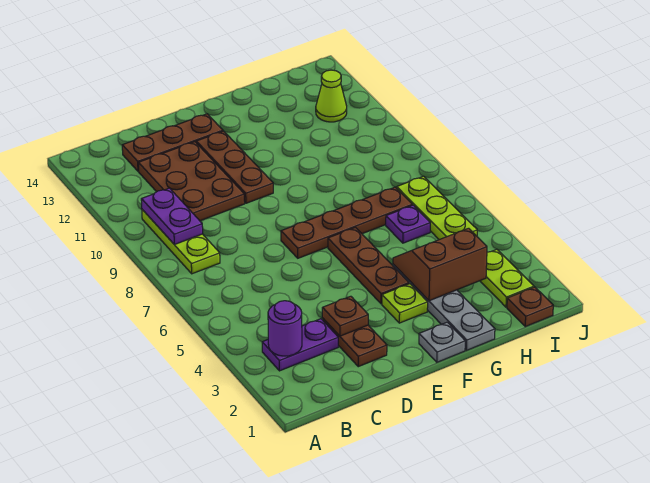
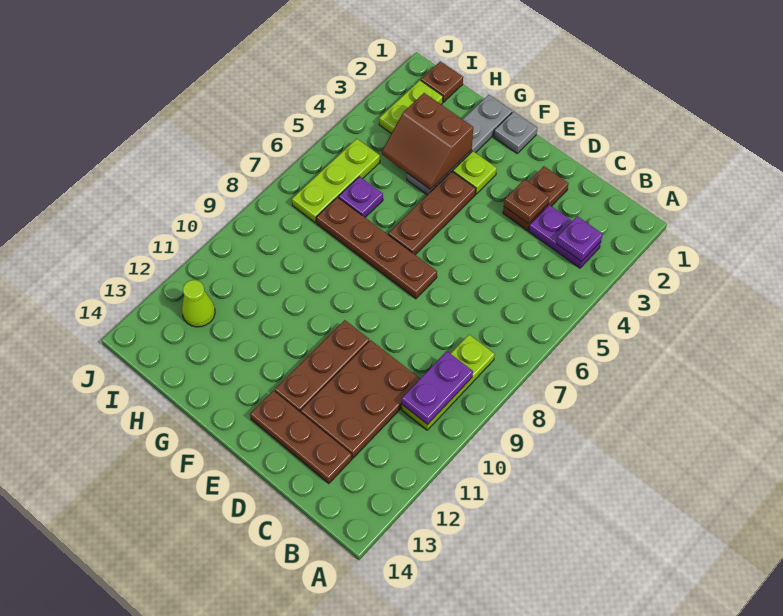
purple 1x1 round brick [268,301,302,356] -> purple 1x1 plate [556,216,603,262]

